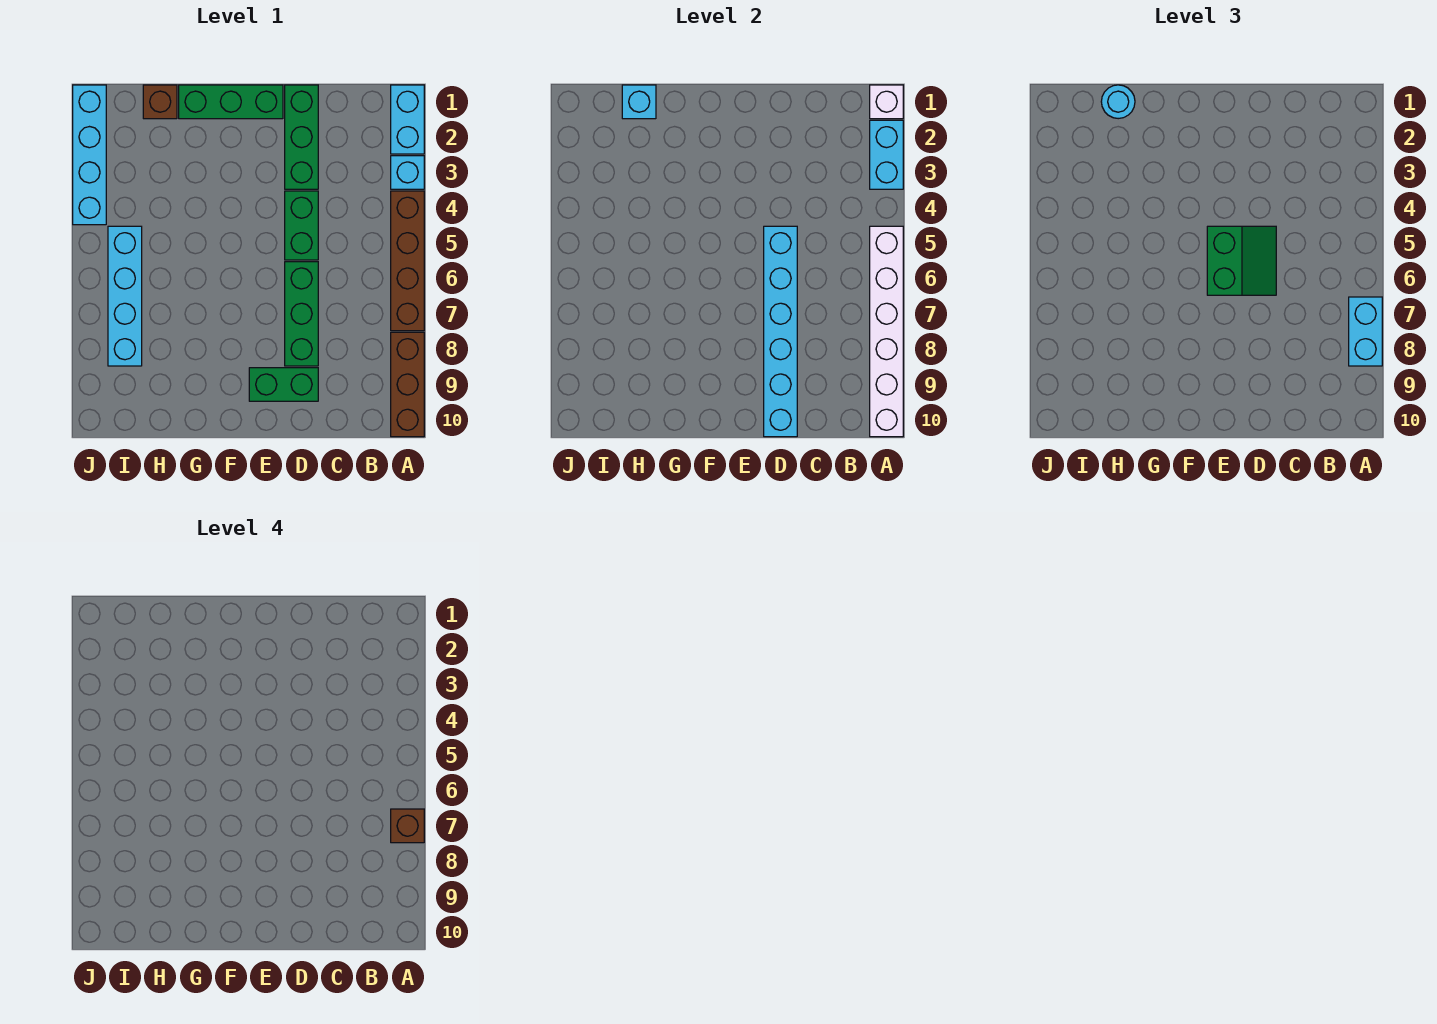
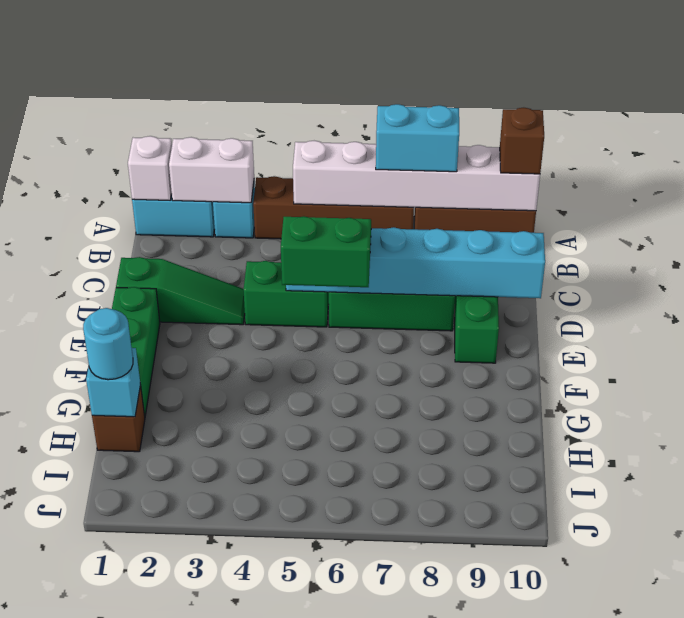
cyan 1x2 brick [870,120,903,189] -> white 1x2 brick [169,137,254,203]
brown 1x1 brick [391,809,424,843] -> brown 1x1 brick moved to [500,108,544,174]
green 1x3 brick [285,85,318,189] -> green 1x3 slope [116,257,245,325]
cyan 1x4 brick [108,226,142,366] -> none
cyan 1x4 brick [73,85,106,225] -> none

